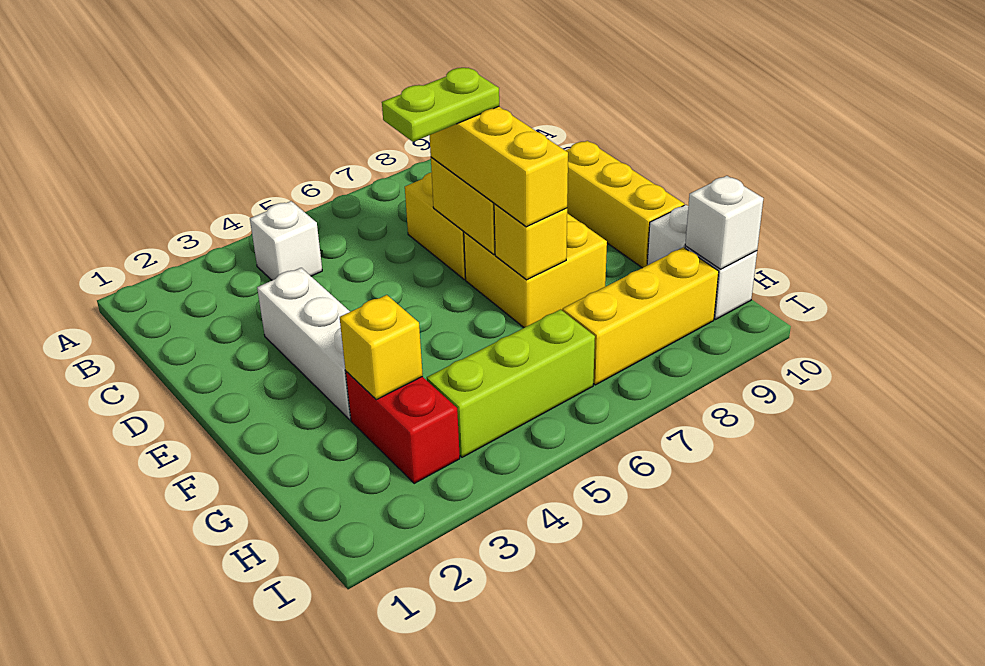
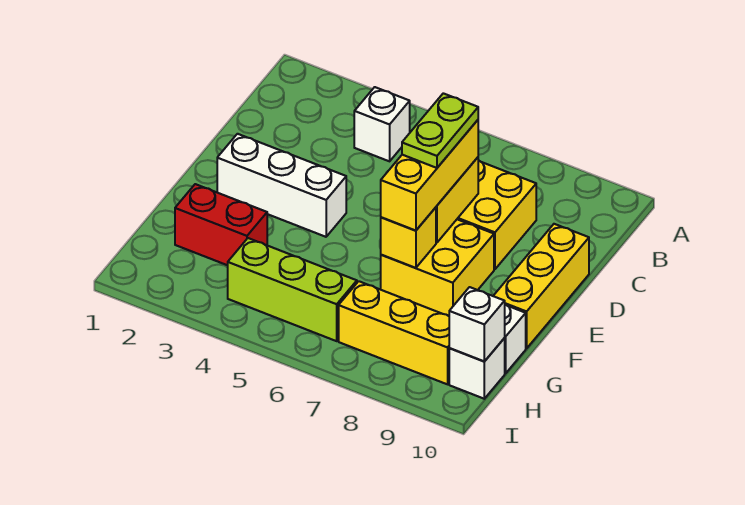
white 1x3 brick [257,268,351,420] -> white 1x3 brick turned to [217,134,346,237]
lime 1x2 plate [382,68,499,142] -> lime 1x2 plate turned to [402,93,478,168]
red 1x2 brick [346,372,460,483] -> red 1x2 brick turned to [175,184,267,265]
yellow 1x1 brick [340,295,423,400] -> none

